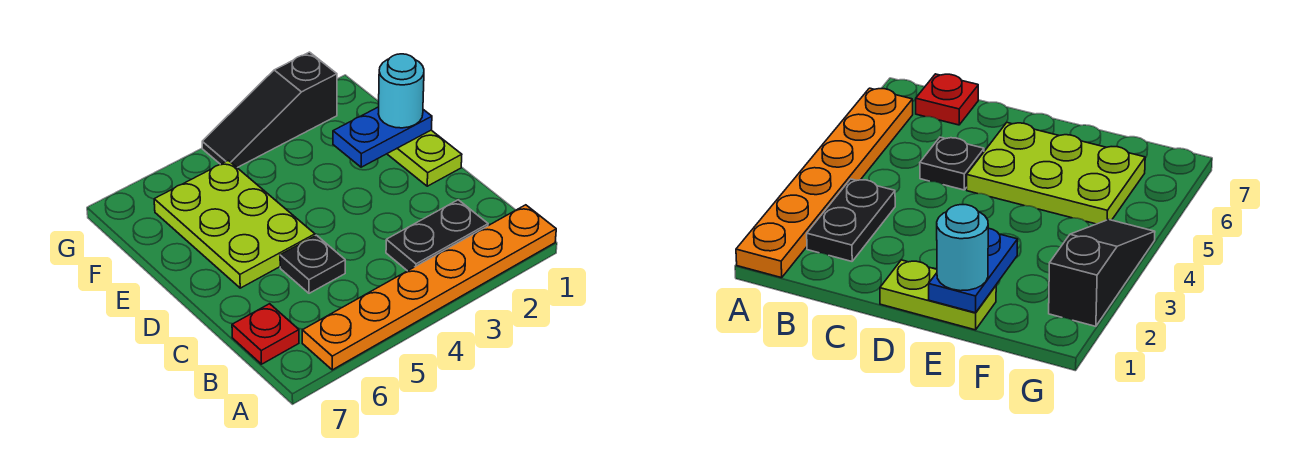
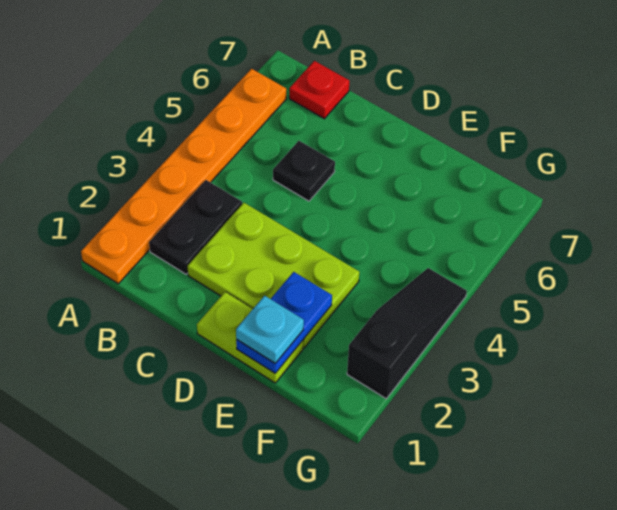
lime 2x3 plate [154,160,315,288] -> lime 2x3 plate moved to [187,203,359,348]
cyan 1x1 round brick [378,54,424,128] -> cyan 1x1 plate [236,296,304,363]

